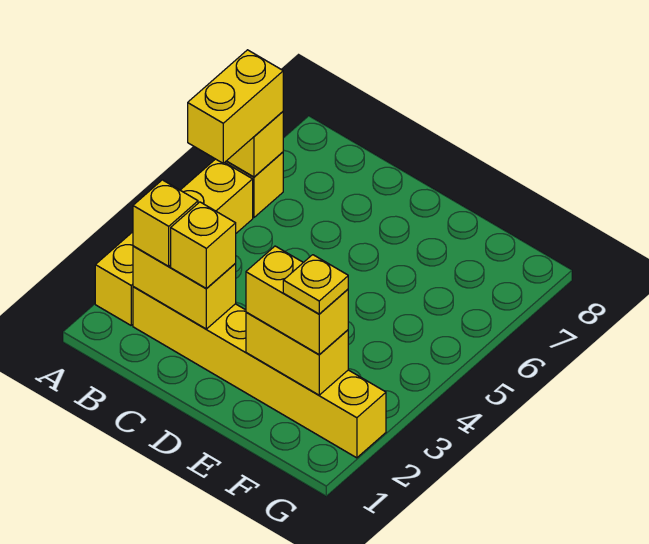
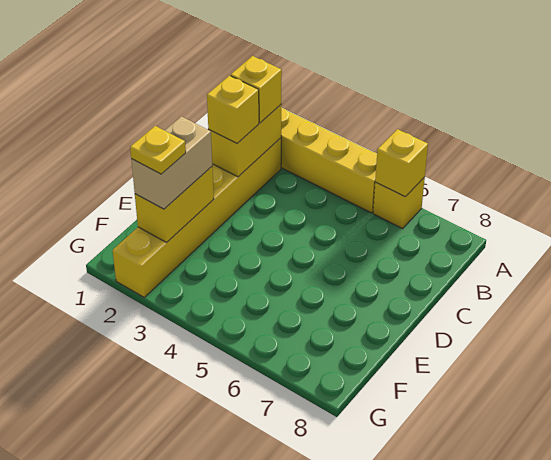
yellow 1x2 brick [188,50,283,163] -> none
yellow 1x2 brick [246,246,348,355] -> tan 1x2 brick [131,116,212,209]

